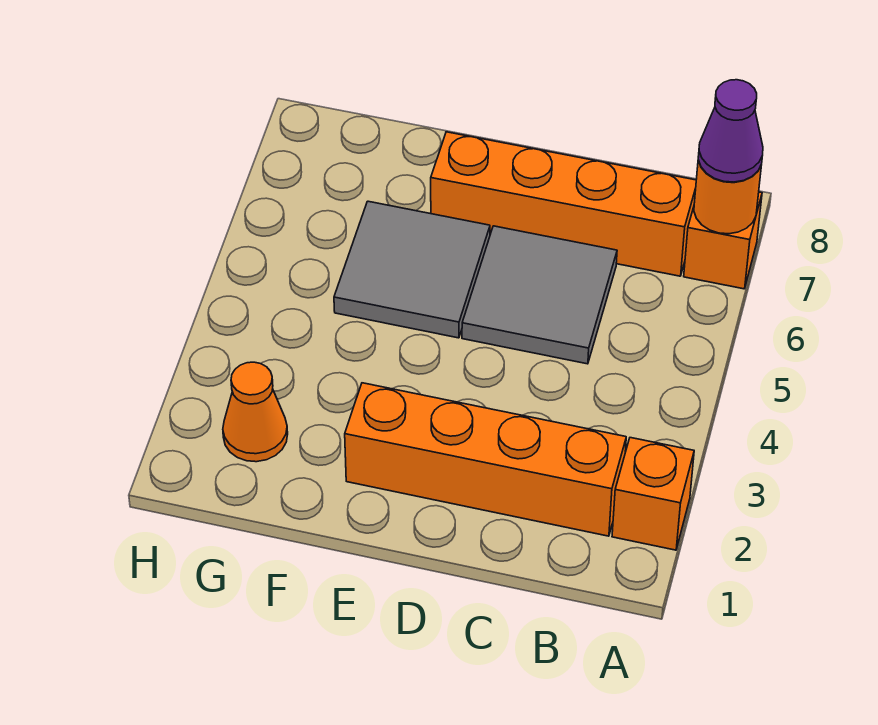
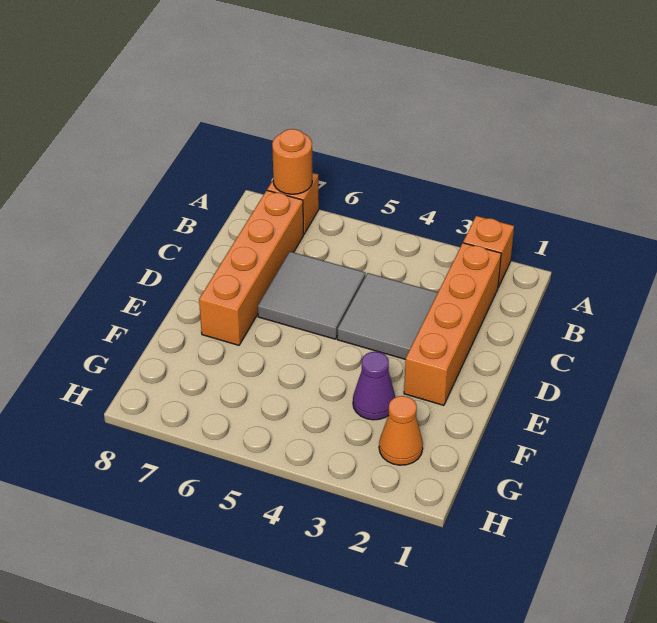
purple 1x1 cone [698,80,763,182] -> purple 1x1 cone moved to [353,352,395,420]
grey 2x2 tile [334,201,490,338] -> grey 2x2 tile moved to [337,273,438,359]

